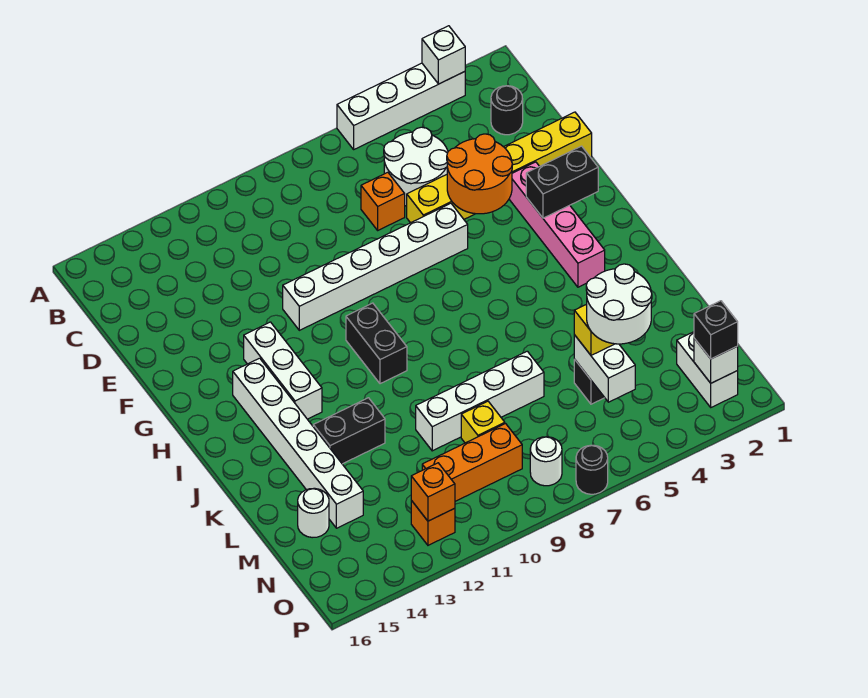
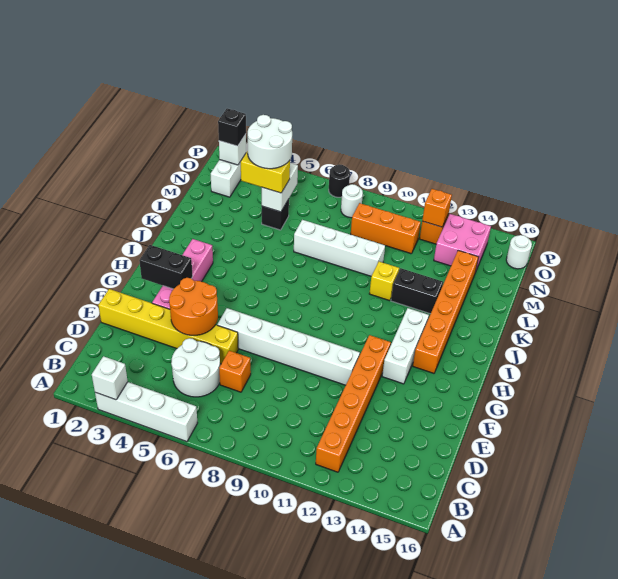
none -> orange 1x6 brick [316,335,391,472]
black 1x1 round brick [491,86,523,135] -> none
black 1x2 brick [346,303,407,384] -> none
white 1x6 brick [233,358,363,528] -> orange 1x6 brick [413,250,478,373]
yellow 1x1 brick [461,401,505,443] -> yellow 1x1 brick moved to [369,262,399,301]
white 1x1 round brick [298,488,329,538] -> white 1x1 round brick moved to [506,235,532,269]
none -> pink 2x2 brick [434,214,491,273]

